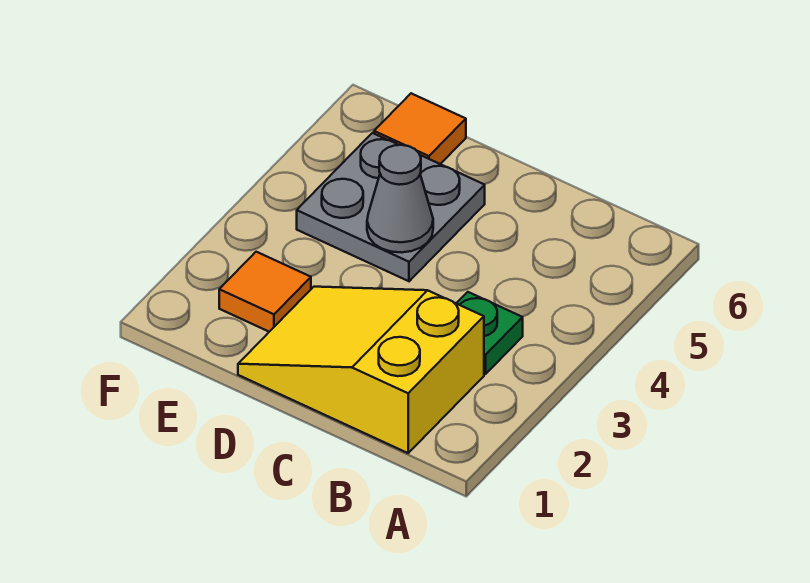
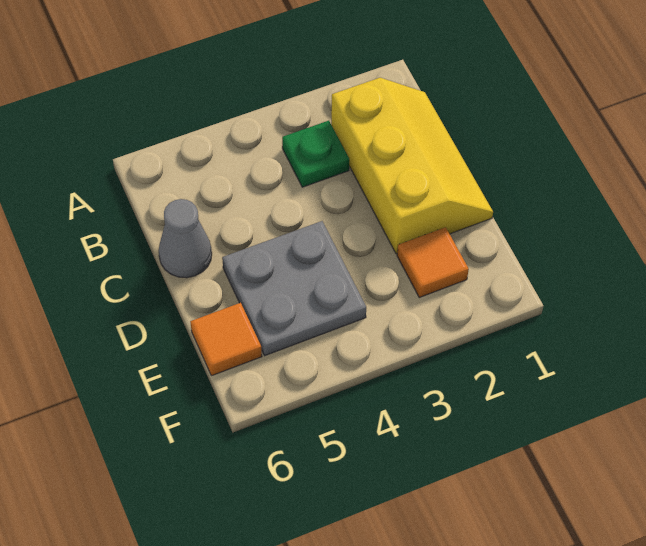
yellow 2x3 slope [238,287,484,453] -> yellow 2x3 slope turned to [331,78,493,254]
grey 1x1 cone [367,145,433,253] -> grey 1x1 cone moved to [159,199,212,278]

